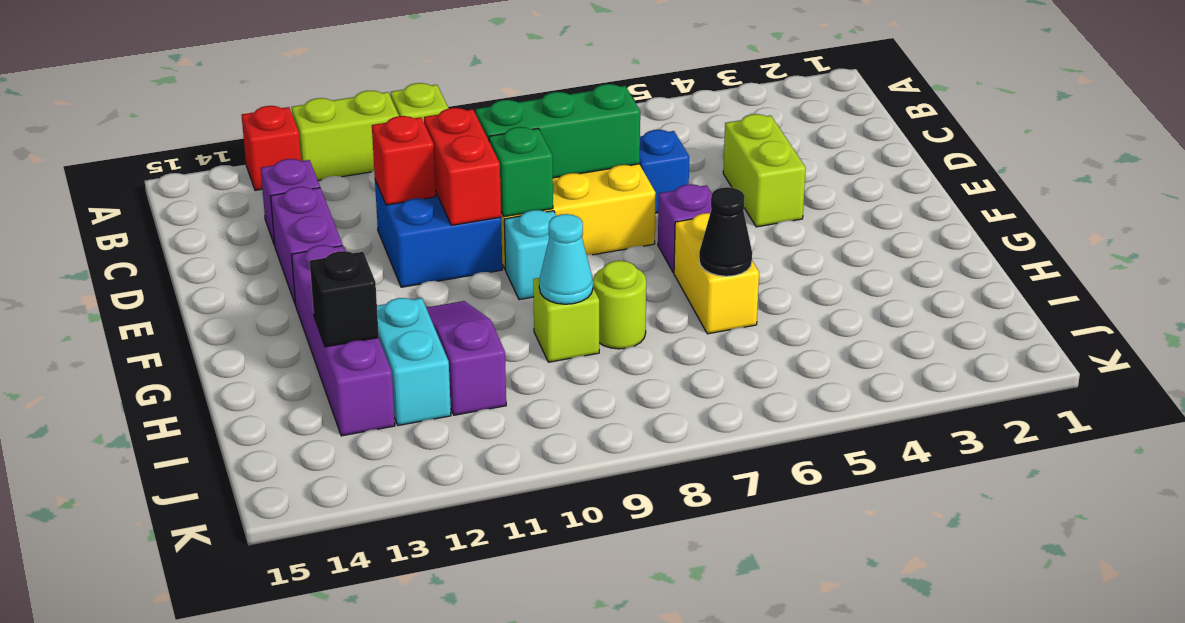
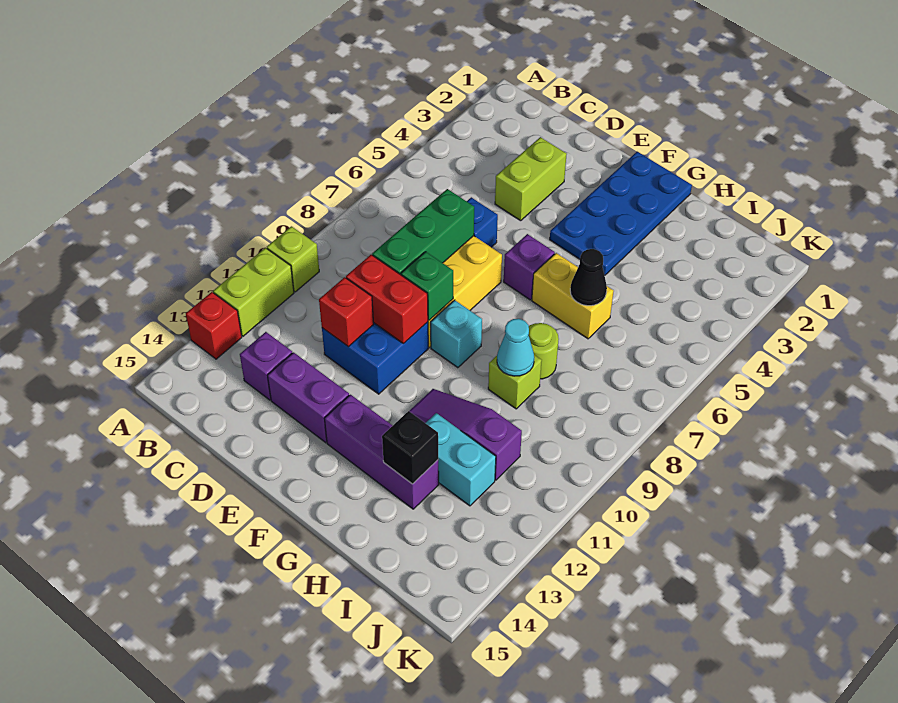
lime 1x2 brick [723,114,806,227] -> lime 1x2 brick turned to [495,137,567,221]
none -> blue 2x4 plate [550,152,692,275]
purple 1x4 brick [292,245,395,436] -> purple 1x3 brick [324,395,439,509]

